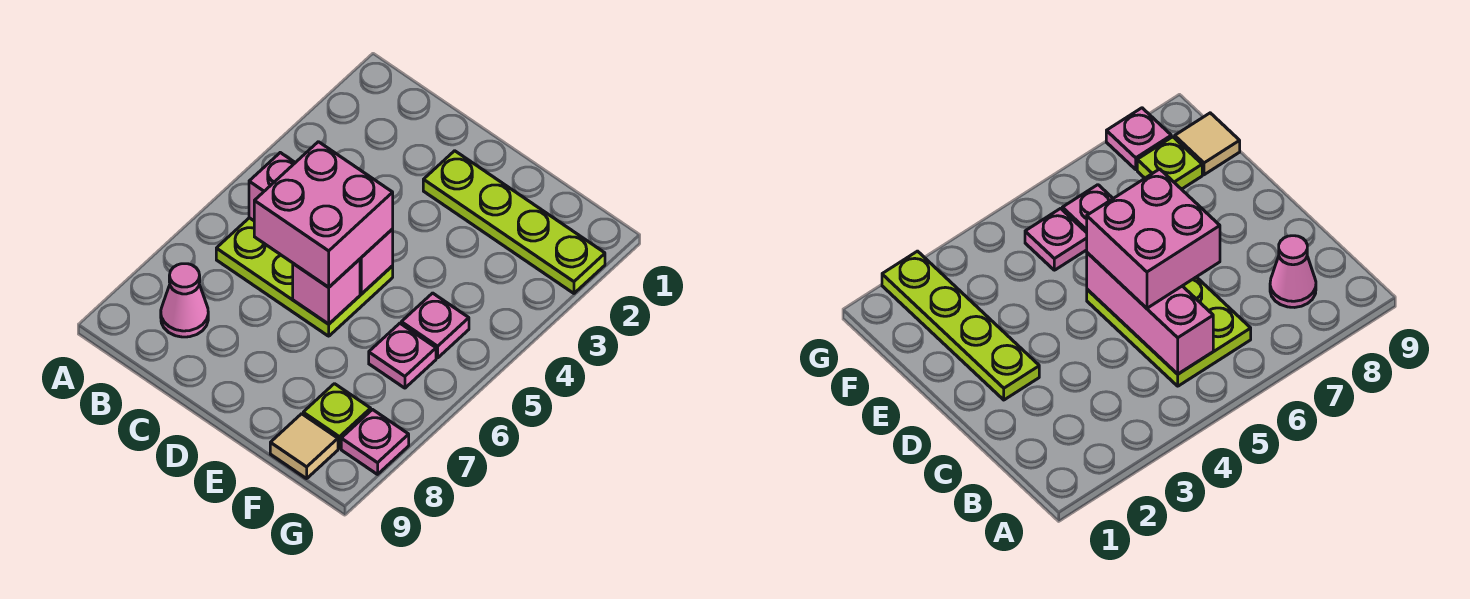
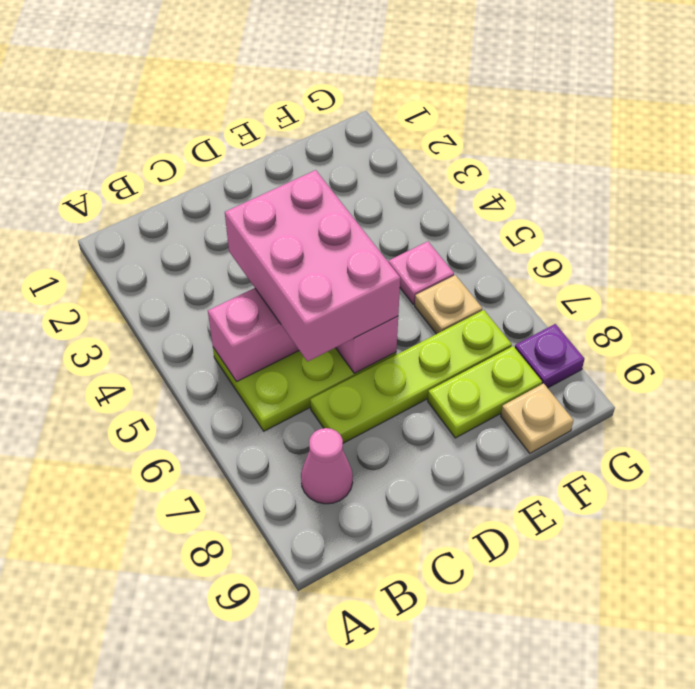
pink 2x2 brick [254,142,393,287] -> pink 2x3 brick [225,170,400,362]
lime 1x4 plate [423,151,605,293] -> lime 1x4 plate moved to [310,310,512,443]
pink 1x1 plate [369,323,436,388] -> tan 1x1 plate [415,275,482,334]
lime 1x1 plate [303,384,371,448] -> lime 1x2 plate [428,346,542,438]
tan 1x1 tile [270,414,338,479] -> tan 1x1 plate [501,383,574,453]
pink 1x1 plate [341,410,409,474] -> purple 1x1 plate [515,324,584,388]

